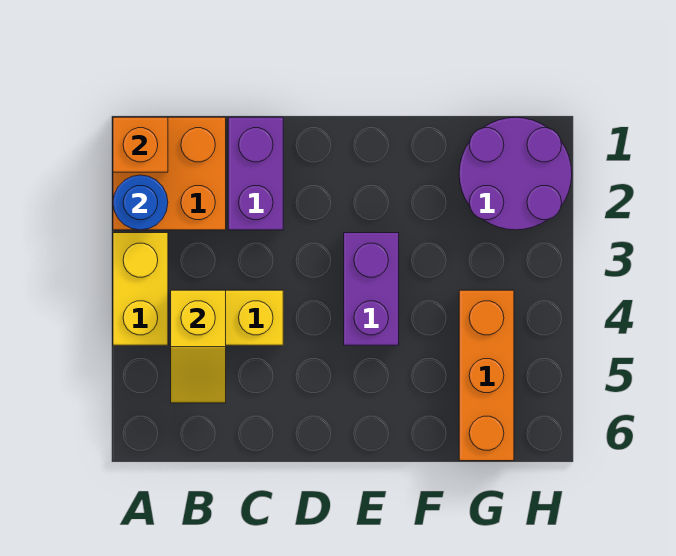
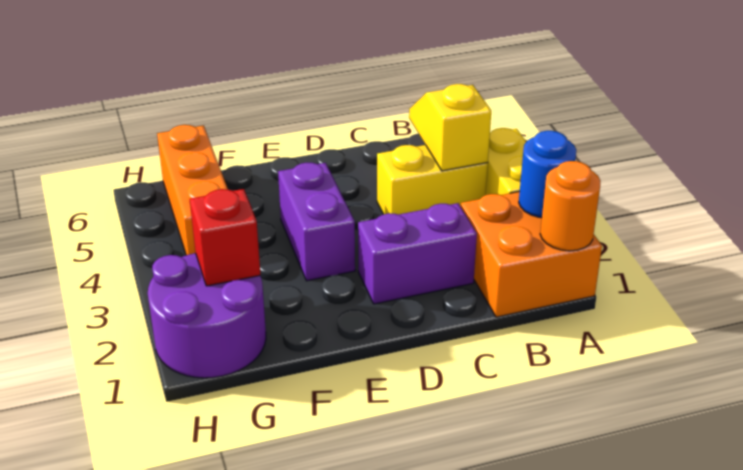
orange 1x1 brick [113,117,168,172] -> orange 1x1 round brick [540,161,600,251]
purple 1x2 brick [228,117,283,230] -> purple 1x2 brick turned to [358,203,477,304]
none -> red 1x1 brick [190,189,260,286]

